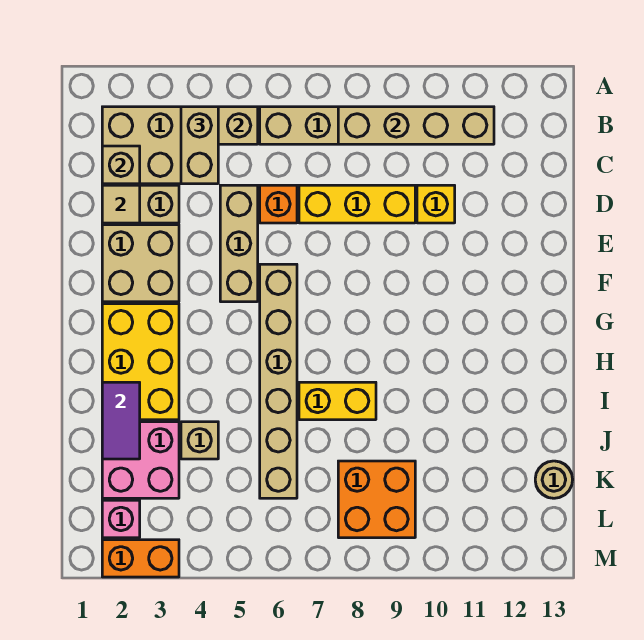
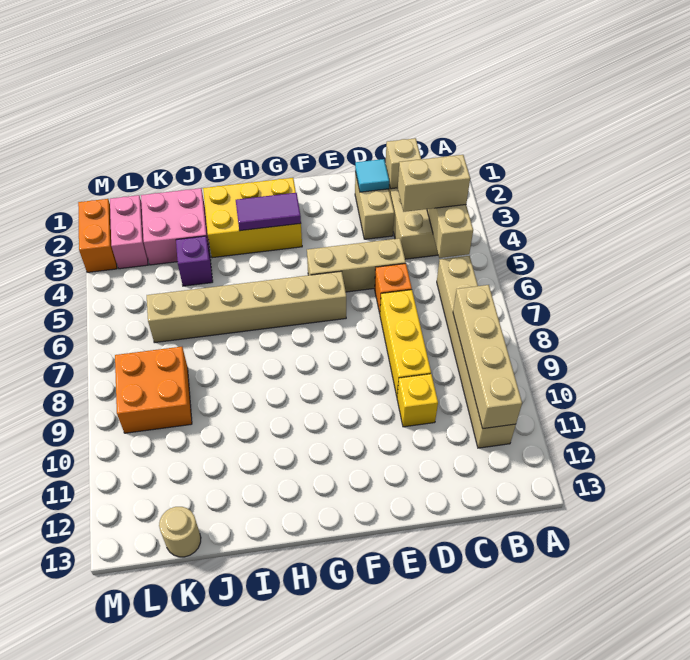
tan 1x1 tile [102,185,140,223] -> cyan 1x1 tile [355,159,389,192]
tan 2x2 brick [102,225,179,302] -> none
purple 1x2 tile [102,382,140,459] -> purple 1x2 tile moved to [236,193,301,231]
yellow 1x2 brick [299,382,376,420] -> none
tan 1x1 brick [181,422,218,459] -> purple 1x1 brick [176,236,213,286]
pink 1x1 brick [102,500,140,538] -> pink 1x2 brick [110,195,148,269]

